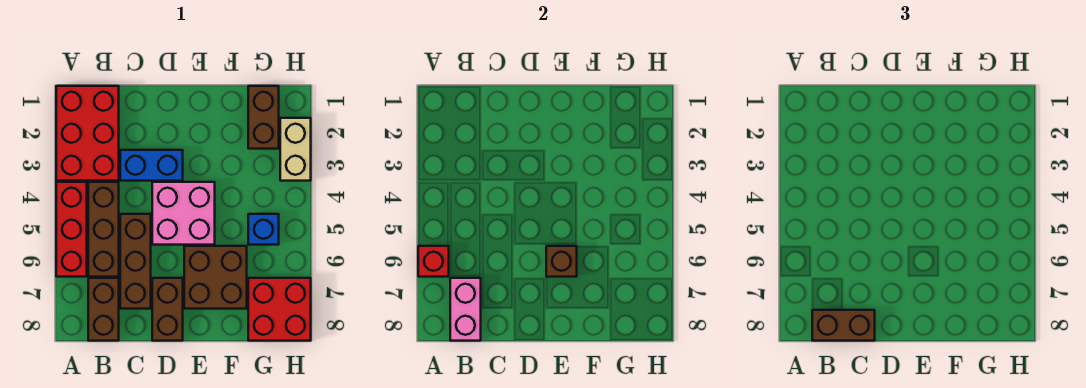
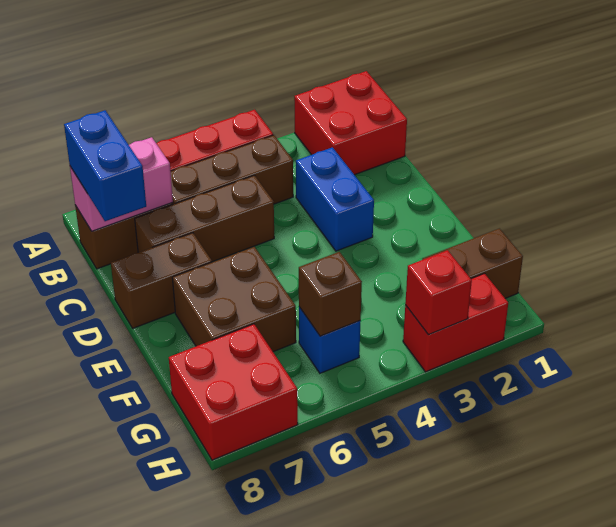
red 2x3 brick [56,86,119,181] -> red 2x2 brick [294,71,407,175]
red 1x1 brick [418,246,449,277] -> red 1x1 brick moved to [405,250,472,335]
brown 1x2 brick [812,310,875,341] -> blue 1x2 brick [64,110,146,221]
pink 2x2 brick [152,182,215,245] -> none
brown 1x1 brick [546,246,577,277] -> brown 1x1 brick moved to [299,252,362,336]
tan 1x2 brick [280,118,311,181] -> red 1x2 brick [403,274,508,372]

